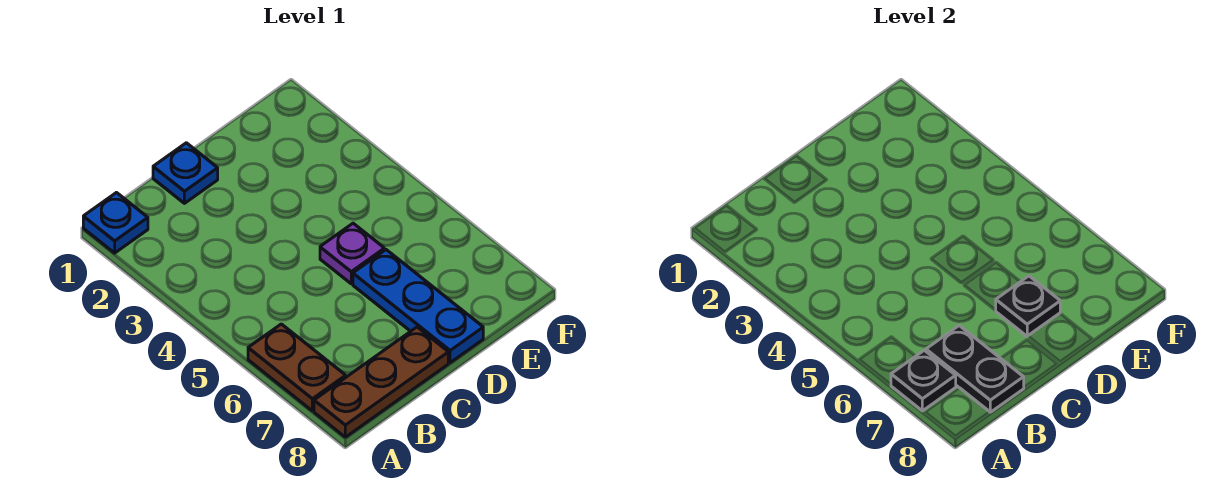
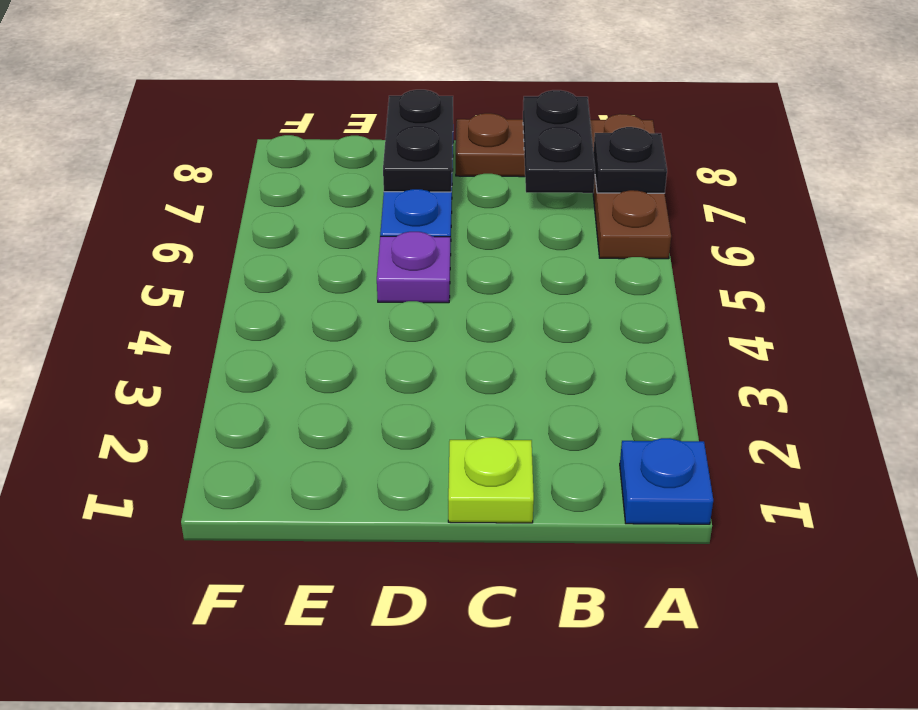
blue 1x1 plate [153,143,218,203] -> lime 1x1 plate [448,437,534,523]
black 1x1 plate [996,276,1060,336] -> black 1x2 plate [383,90,453,192]

